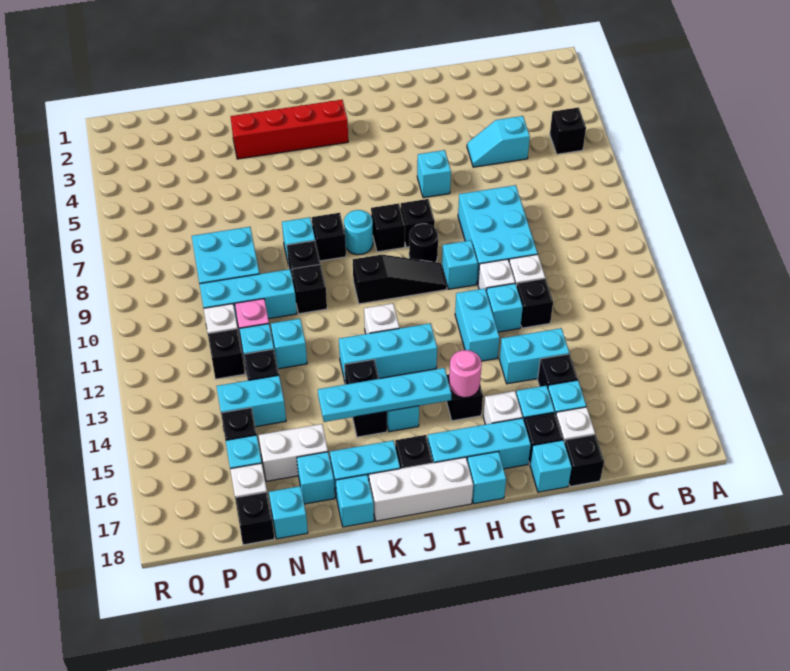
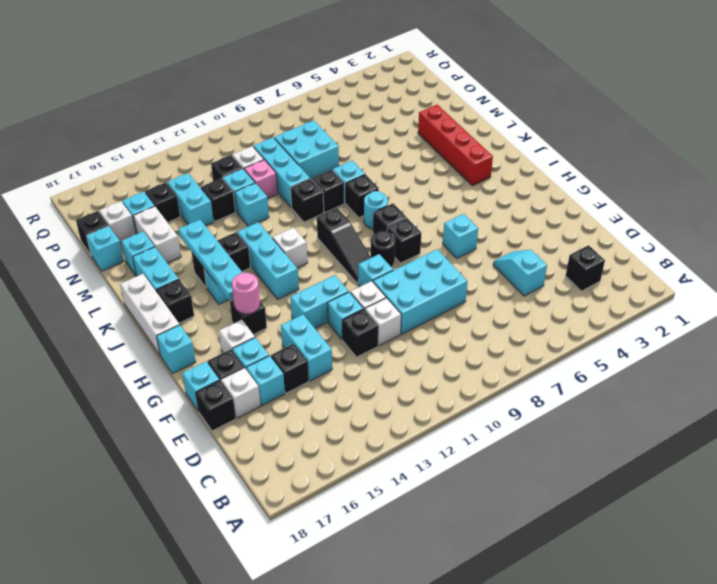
black 1x1 brick [550,107,586,154] -> black 1x1 brick moved to [566,245,605,291]
cyan 1x3 brick [428,418,531,469] -> none
cyan 1x1 brick [336,475,374,527] -> none

